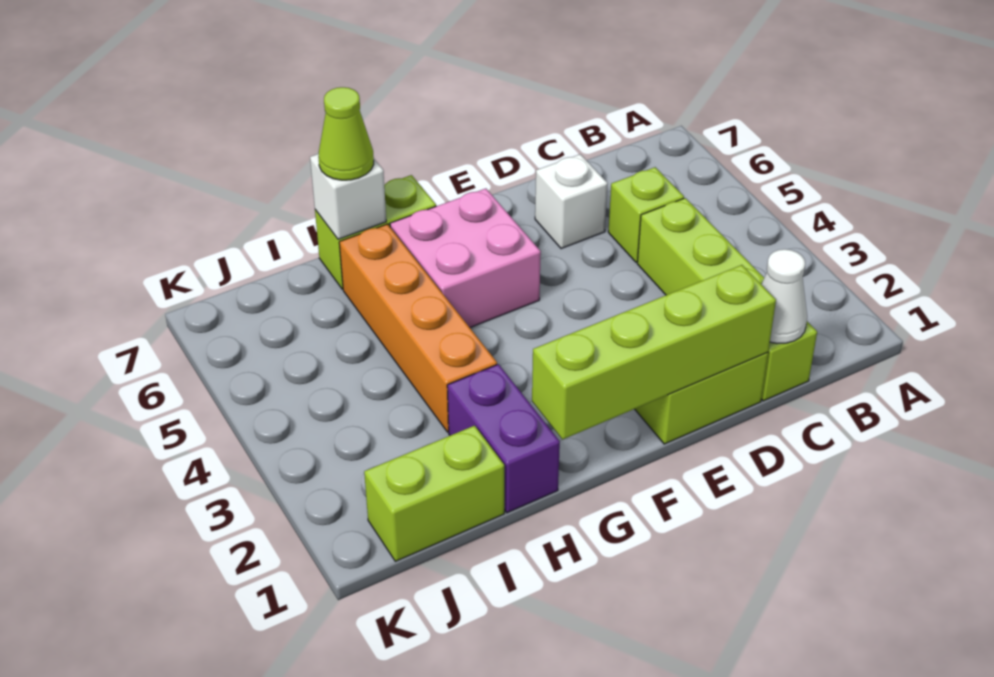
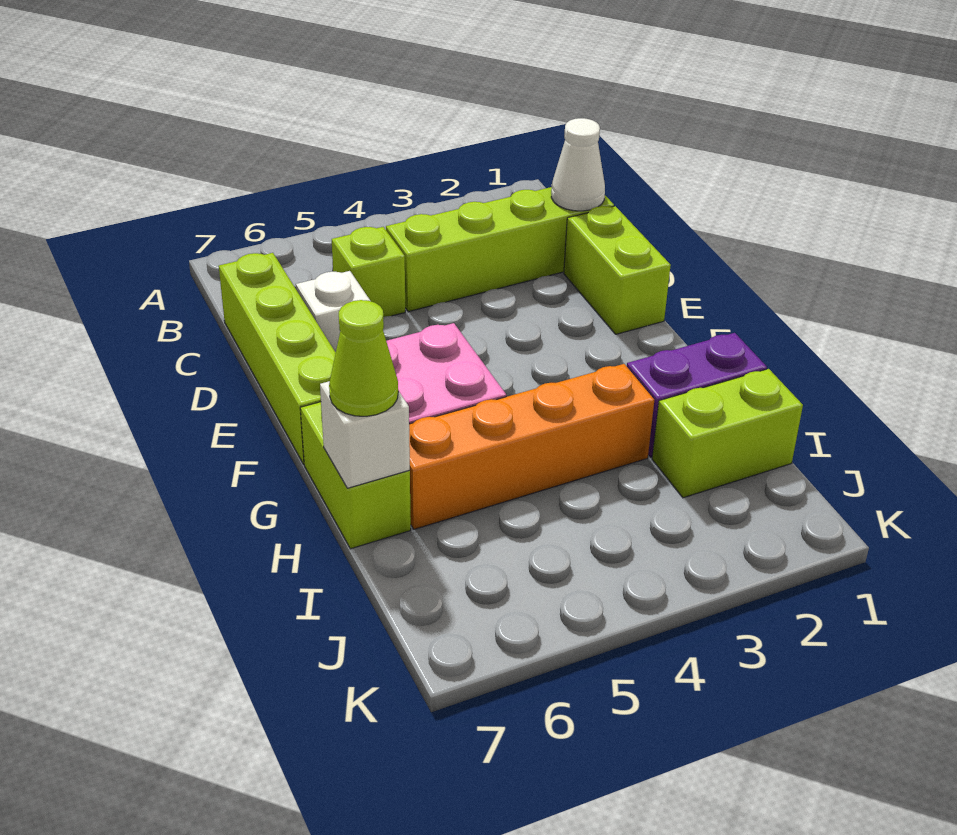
lime 1x4 brick [532,265,776,439] -> lime 1x4 brick moved to [219,253,336,464]
lime 1x2 brick [364,426,504,561] -> lime 1x2 brick turned to [652,369,803,498]

